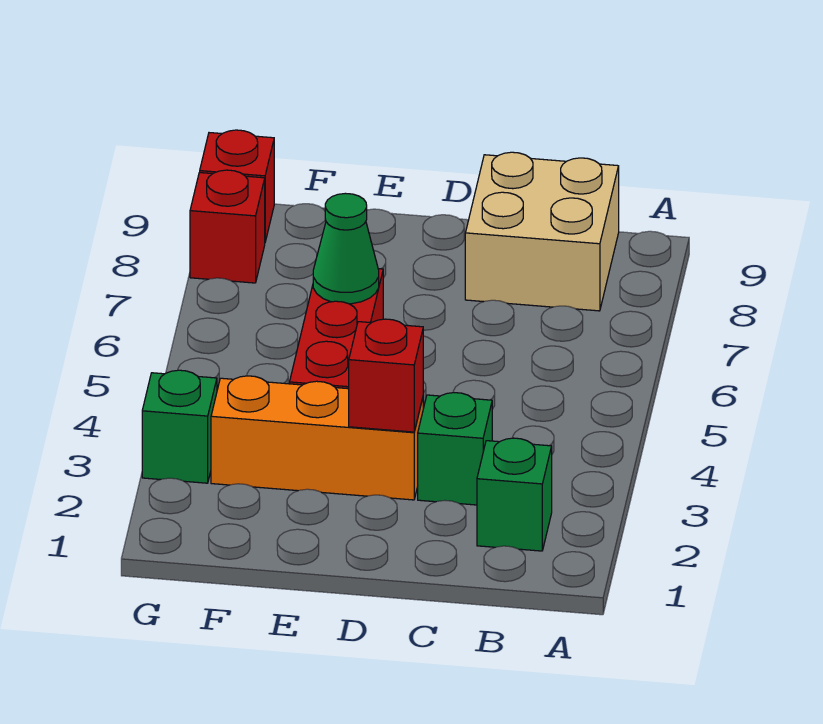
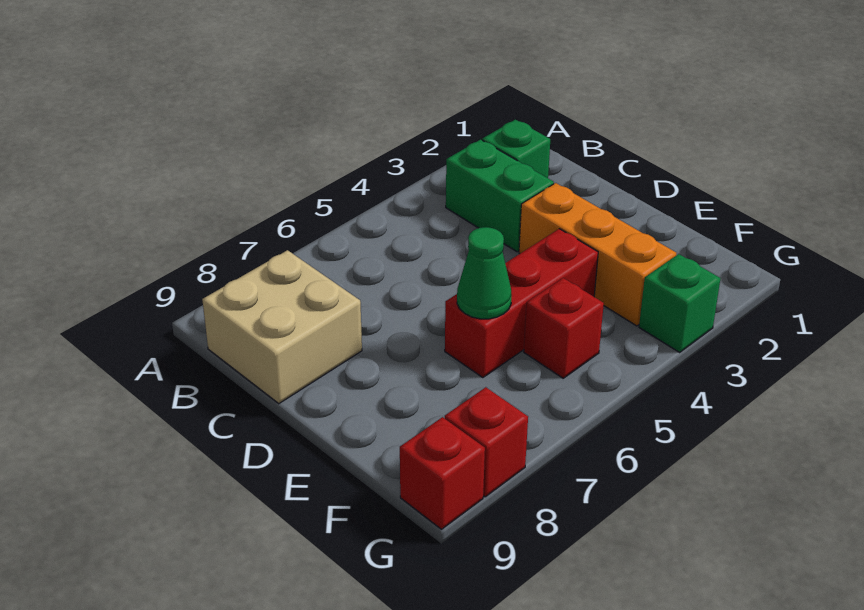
green 1x1 brick [418,392,492,505] -> green 1x2 brick [446,140,554,252]
red 1x1 brick [349,319,423,432] -> red 1x1 brick moved to [524,278,604,378]

